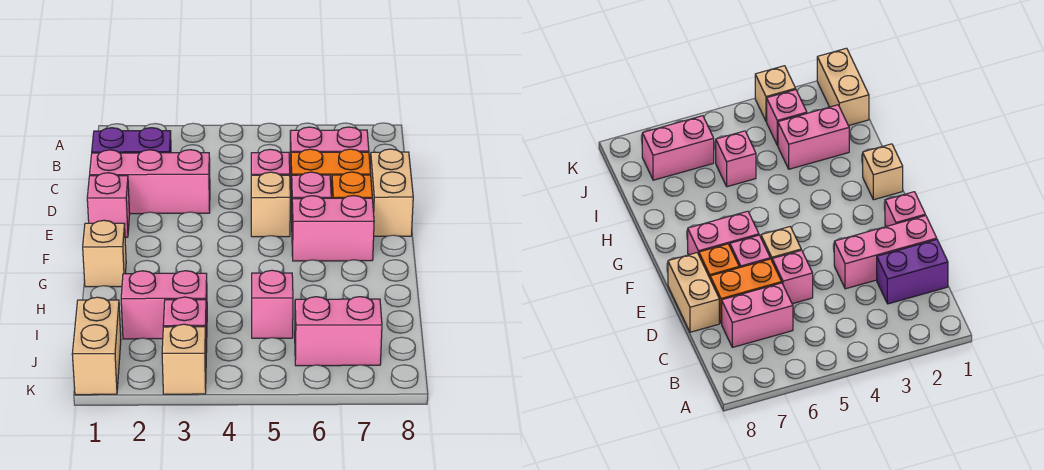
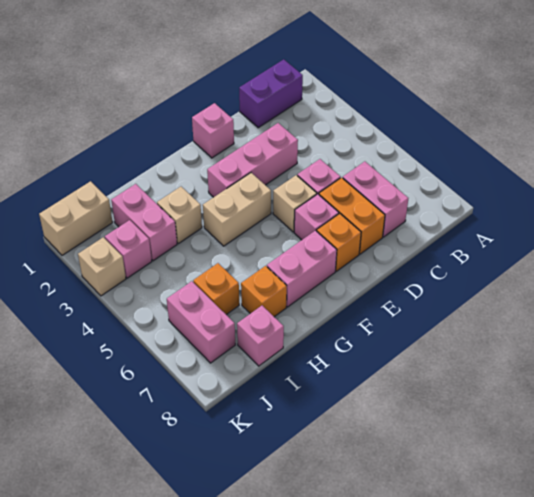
purple 1x2 brick [92,128,171,153] -> purple 1x2 brick turned to [239,59,303,128]
pink 1x3 brick [90,150,210,214] -> pink 1x3 brick turned to [207,123,298,197]
tan 1x2 brick [370,149,413,236] -> tan 1x2 brick moved to [203,173,271,246]
pink 1x2 brick [292,196,374,261] -> pink 1x2 brick turned to [267,230,337,307]
tan 1x1 brick [83,220,126,287] -> tan 1x1 brick moved to [157,187,202,244]
none -> orange 1x1 brick [241,266,287,317]
pink 1x1 brick [252,270,293,338] -> pink 1x1 brick moved to [237,306,284,366]
none -> orange 1x1 brick [193,263,239,315]

